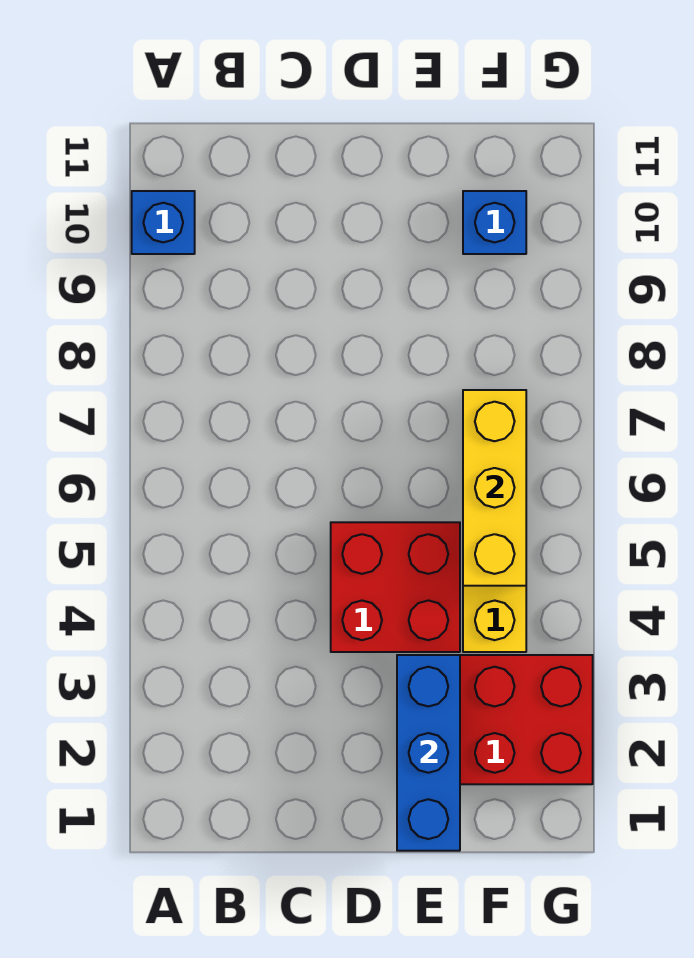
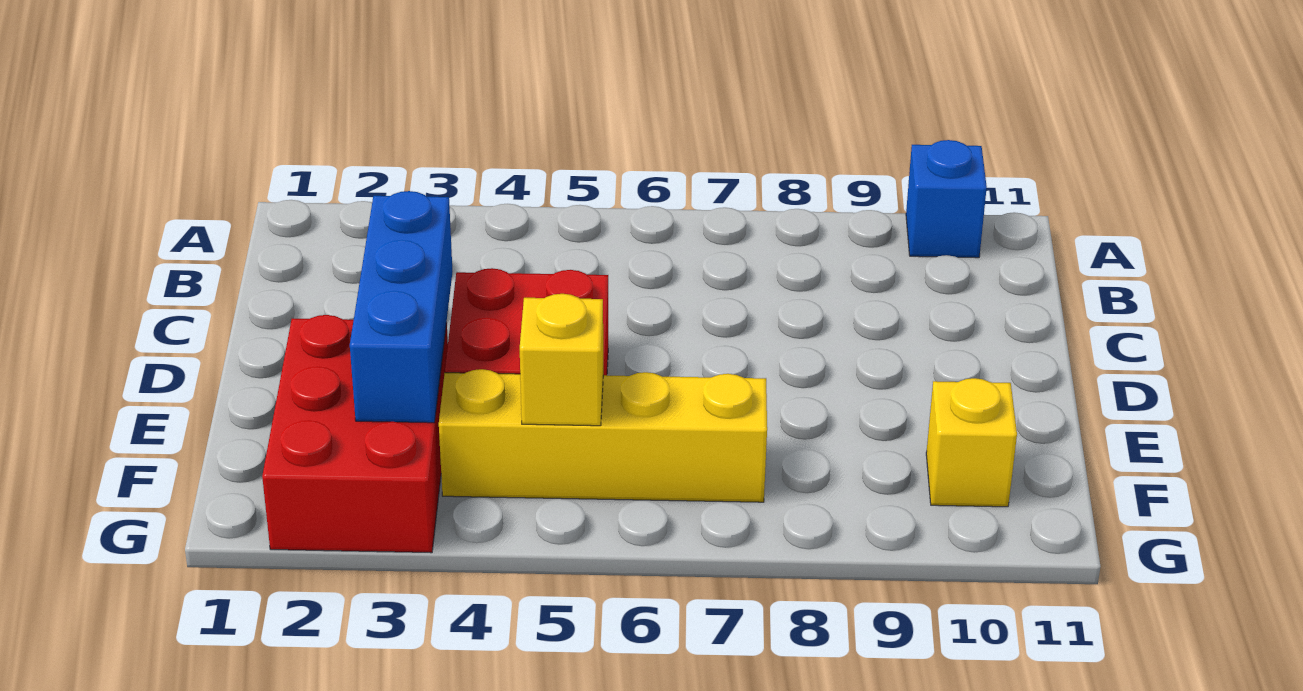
blue 1x3 brick [397,655,460,851] -> blue 1x3 brick turned to [350,191,453,423]
yellow 1x3 brick [463,390,526,586] -> yellow 1x1 brick [520,294,603,426]
blue 1x1 brick [463,191,526,254] -> yellow 1x1 brick [926,378,1017,507]

